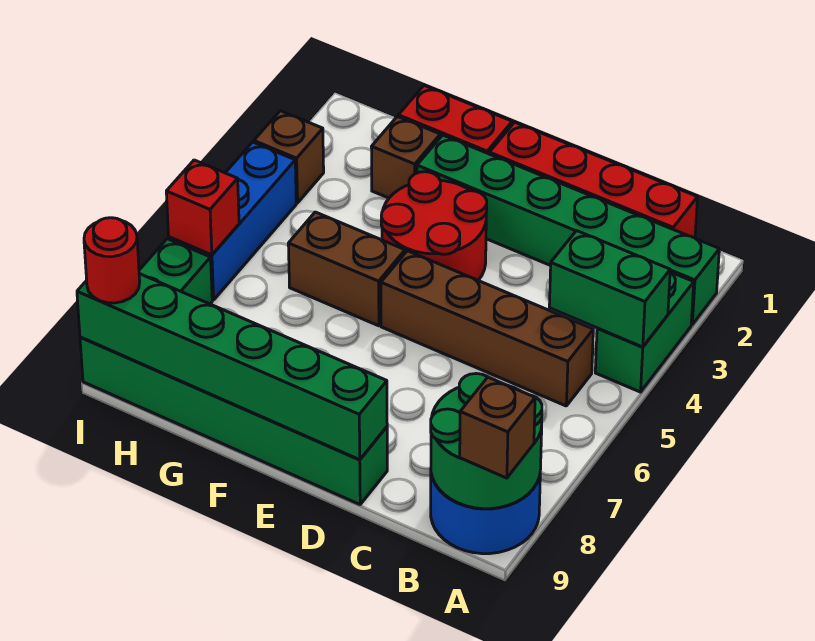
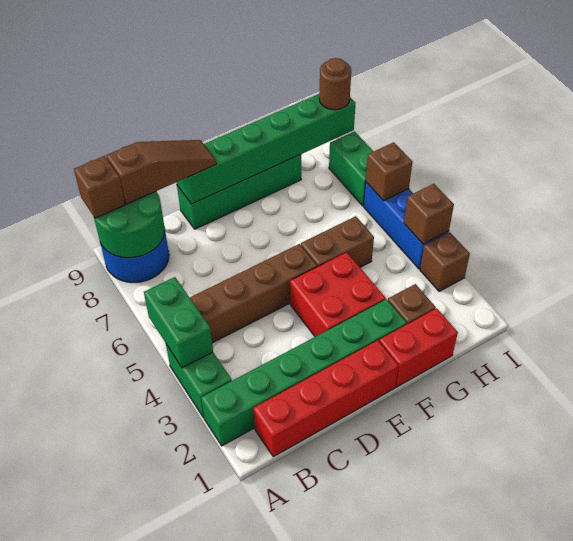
green 1x2 brick [549,231,670,347] -> green 1x2 brick turned to [144,277,213,368]
none -> brown 1x3 slope [106,140,216,204]
green 1x6 brick [80,337,387,504] -> green 1x4 brick [177,155,301,229]
red 2x2 round brick [381,172,487,281] -> red 2x2 brick [290,252,386,337]
none -> brown 1x1 brick [404,184,454,244]
red 1x1 brick [166,160,239,255] -> brown 1x1 brick [366,142,412,201]
red 1x1 round brick [84,218,140,303] -> brown 1x1 round brick [319,58,351,110]

